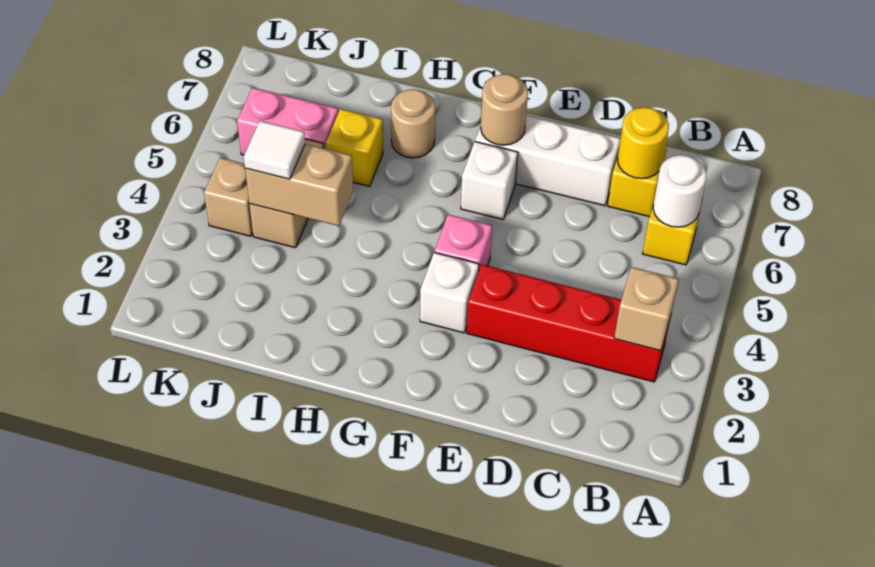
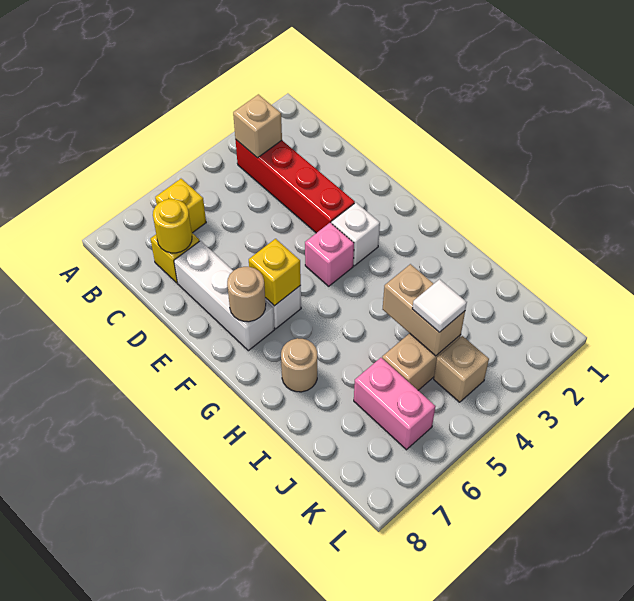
white 1x1 round brick [653,155,706,227] -> none
yellow 1x1 brick [326,109,383,186] -> yellow 1x1 brick moved to [249,239,301,306]

